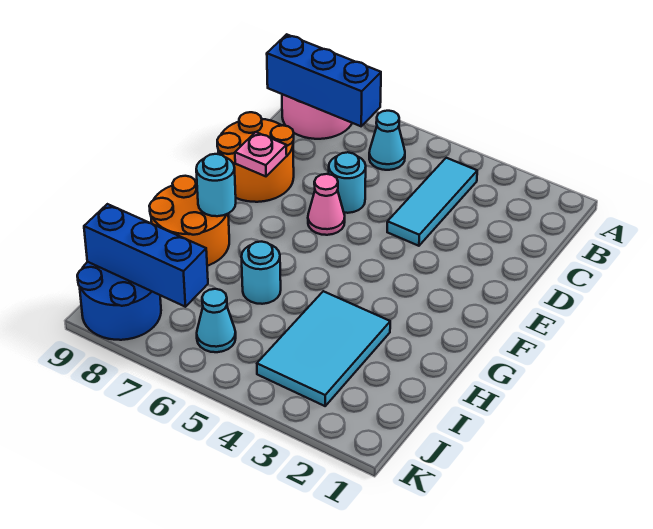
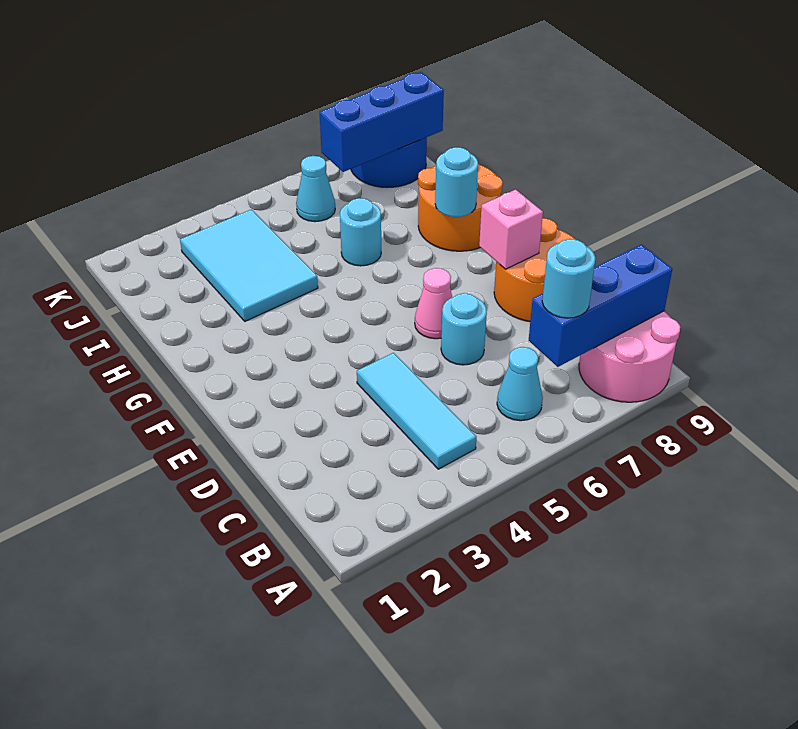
none -> cyan 1x1 round brick [542,239,596,318]
pink 1x1 plate [235,132,287,176] -> pink 1x1 brick [479,189,543,269]

